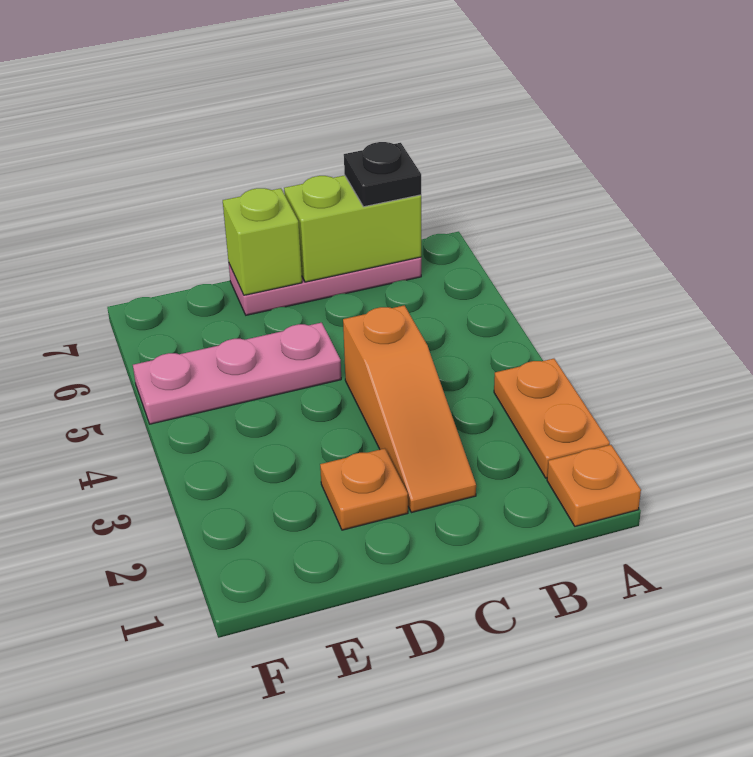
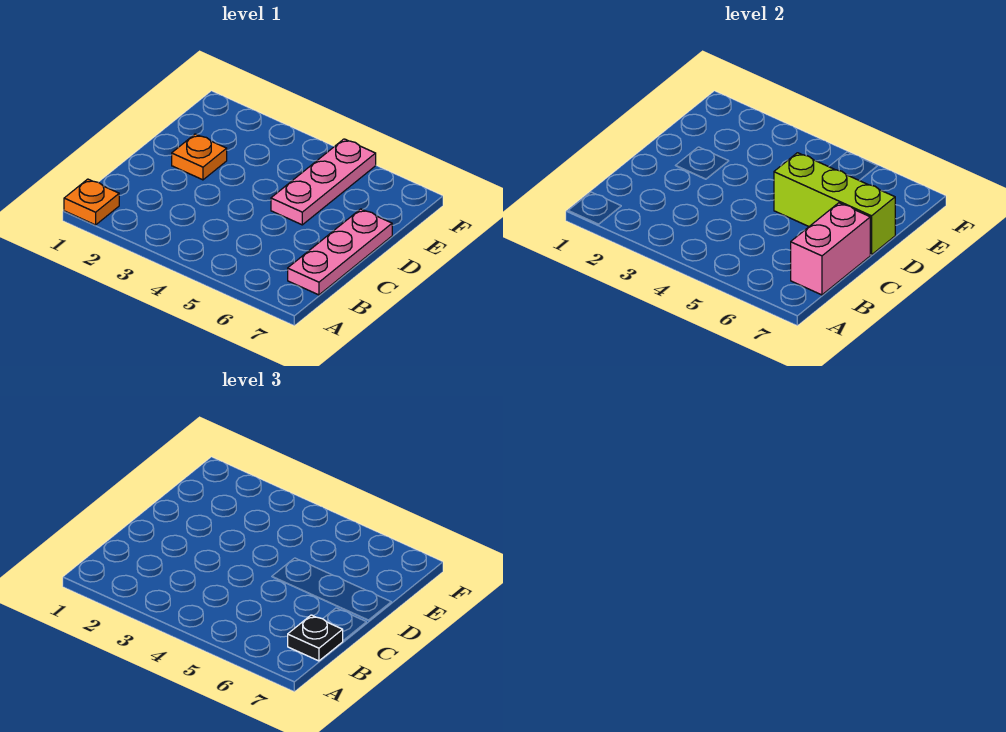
orange 1x2 plate [494,359,610,478] -> none
lime 1x2 brick [284,175,421,282] -> pink 1x2 brick [791,203,870,295]
orange 1x3 slope [343,305,476,513] -> none
lime 1x1 brick [223,188,302,295] -> lime 1x3 brick [774,153,895,255]

